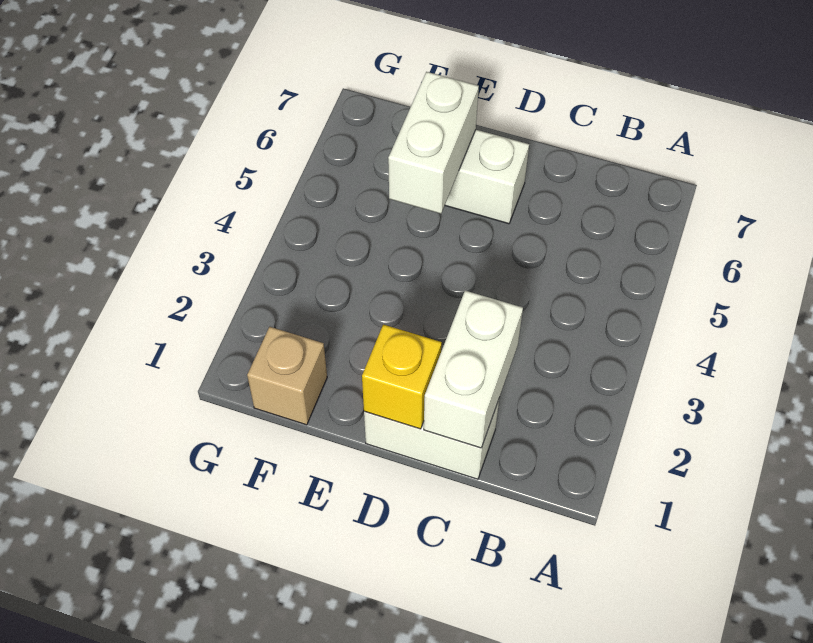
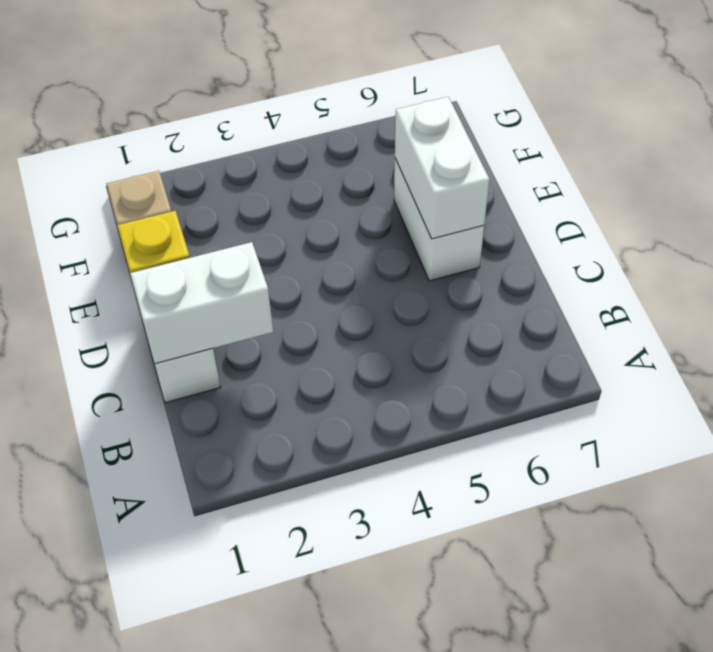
white 1x2 brick [388,72,479,214] -> white 1x2 brick turned to [395,97,489,239]

